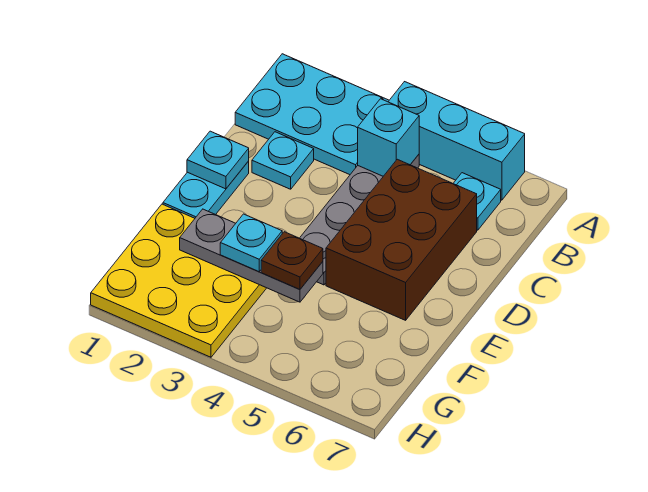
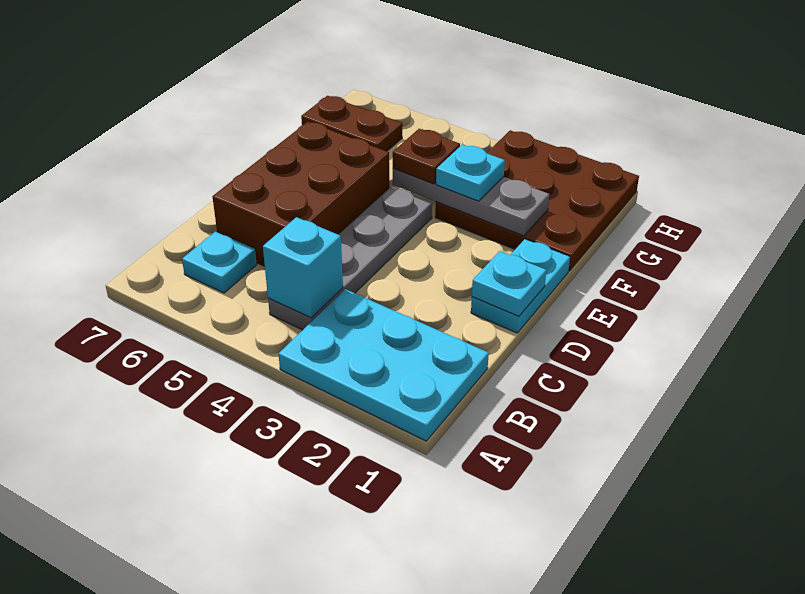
cyan 1x3 brick [388,82,525,200] -> none
cyan 1x1 plate [252,132,314,189] -> none
yellow 3x3 plate [91,204,266,357] -> brown 3x3 plate [435,130,639,271]
none -> brown 1x2 plate [301,96,402,151]

